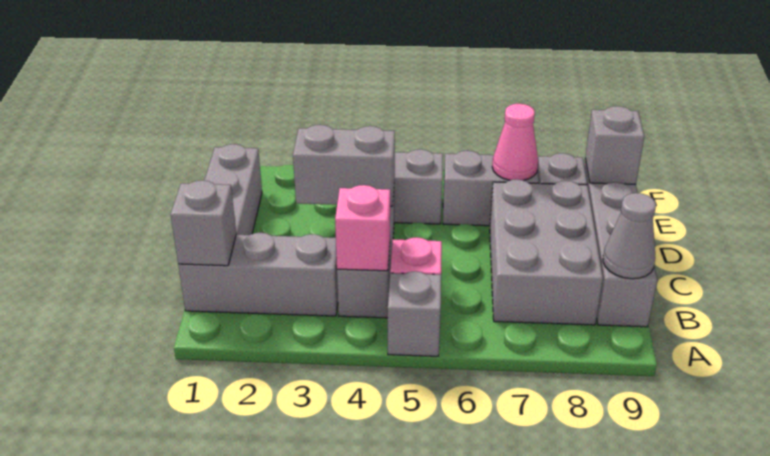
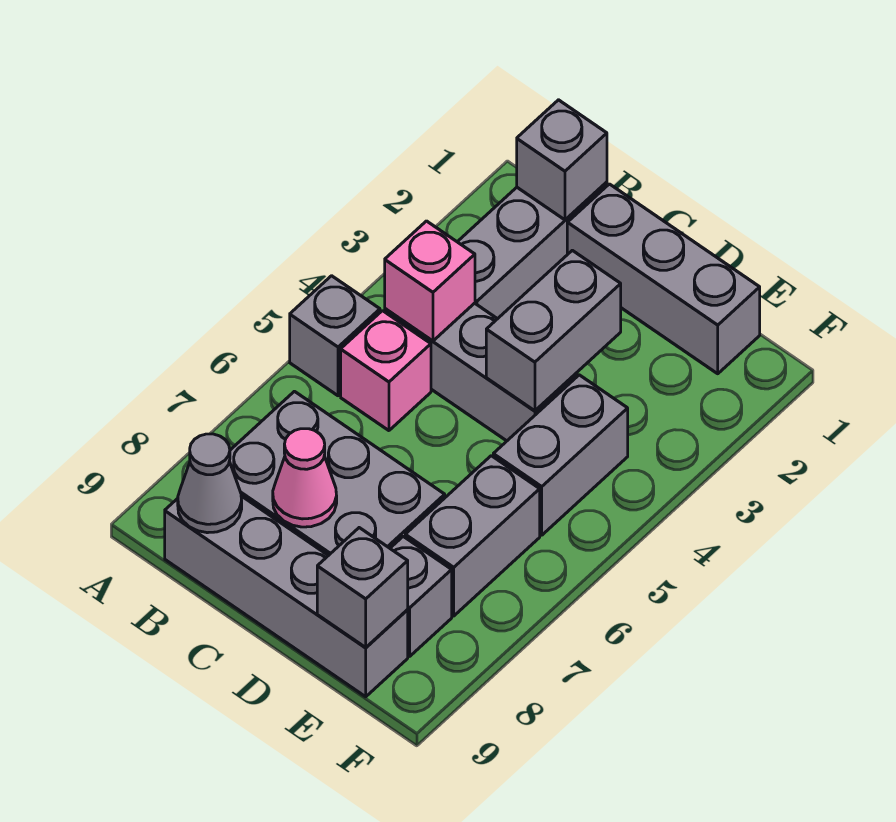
pink 1x1 cone [492,104,538,180] -> pink 1x1 cone moved to [273,429,337,527]

